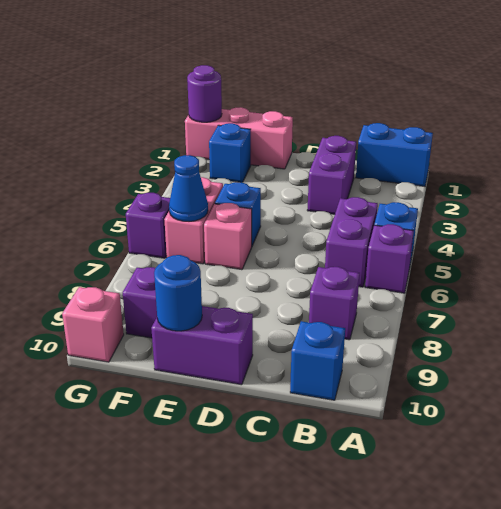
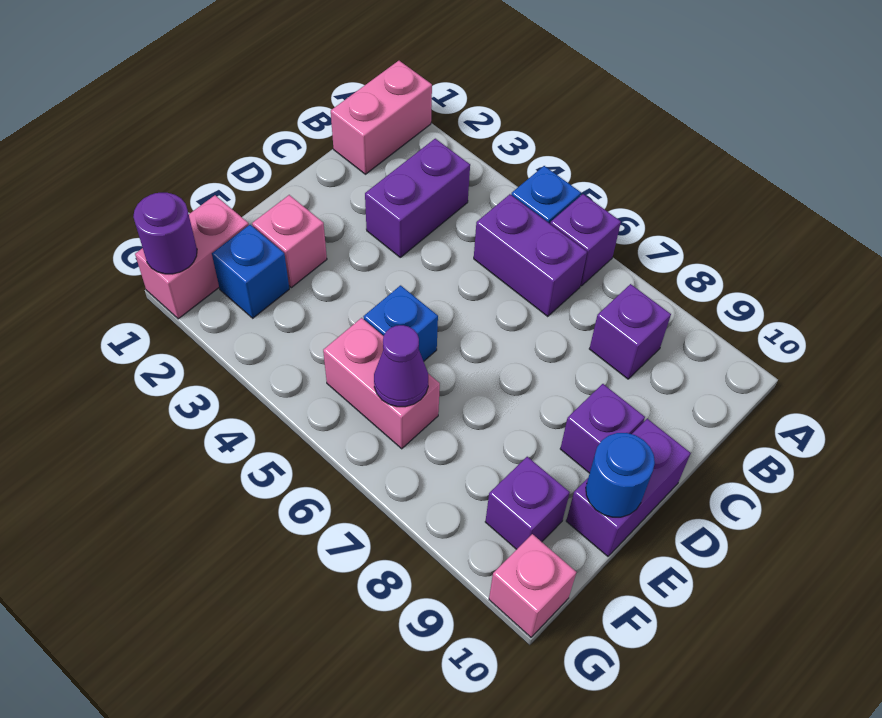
blue 1x2 brick [356,123,433,186] -> pink 1x2 brick [331,61,432,174]
blue 1x1 brick [290,321,345,400] -> none
purple 1x2 brick [307,136,356,214] -> purple 1x2 brick turned to [365,139,470,257]
pink 1x3 brick [185,107,293,169] -> pink 1x2 brick [135,195,249,319]
pink 1x1 brick [204,203,252,270] -> pink 1x1 brick moved to [252,195,327,288]
blue 1x1 cone [169,155,208,221] -> purple 1x1 cone [374,325,428,407]
purple 1x1 brick [126,193,170,258] -> purple 1x1 brick moved to [560,384,645,473]

